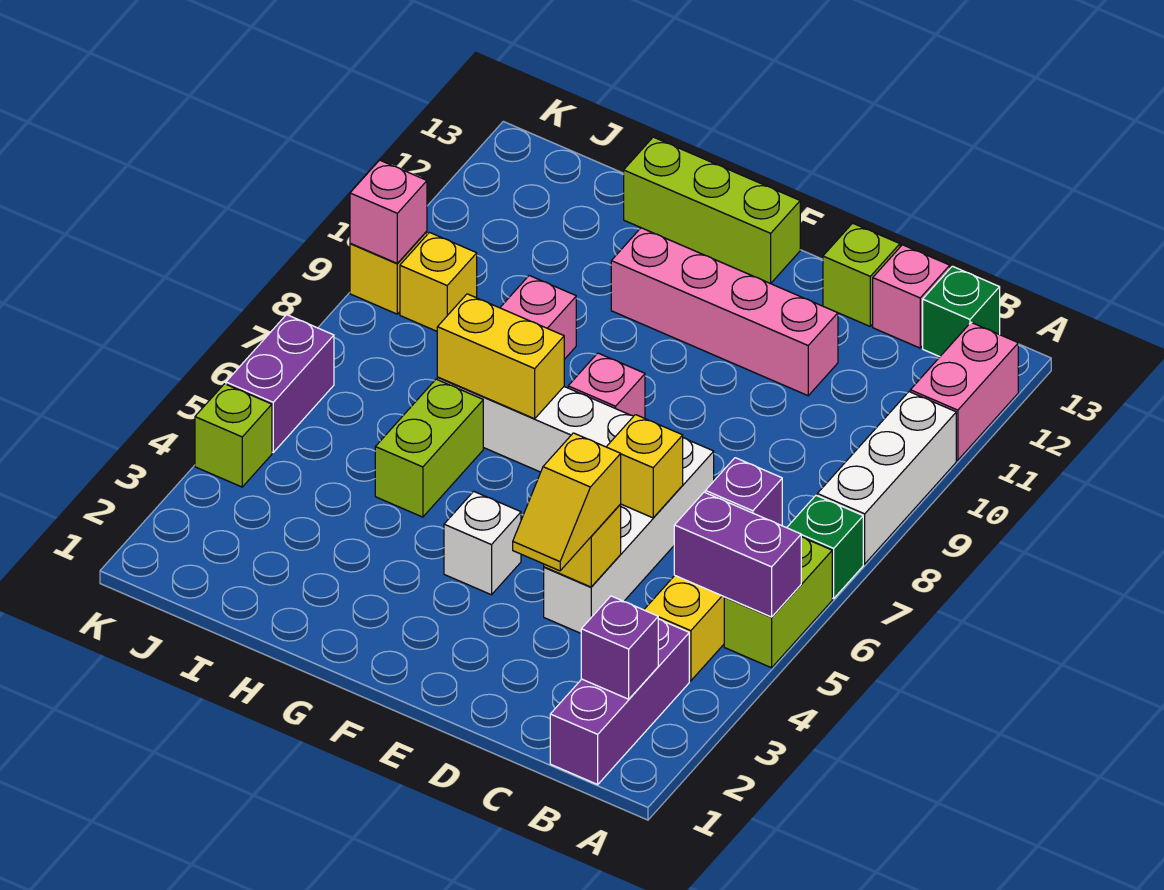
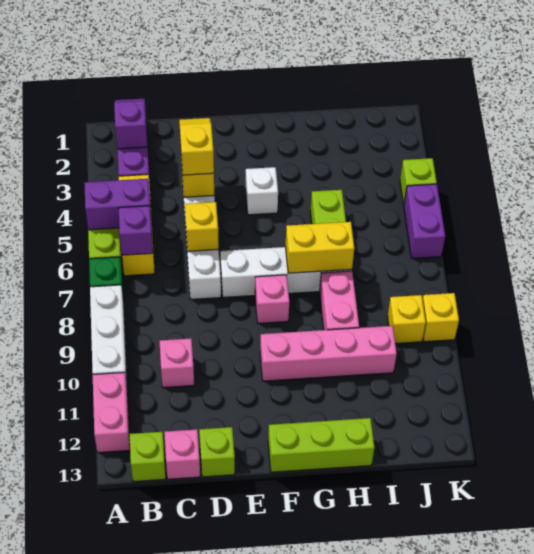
green 1x1 brick [923,266,1000,357] -> lime 1x1 brick [129,432,166,482]
pink 1x4 brick [611,228,838,396] -> pink 1x4 brick moved to [260,326,397,381]
pink 1x1 brick [350,160,427,264] -> pink 1x1 brick moved to [160,338,194,388]

